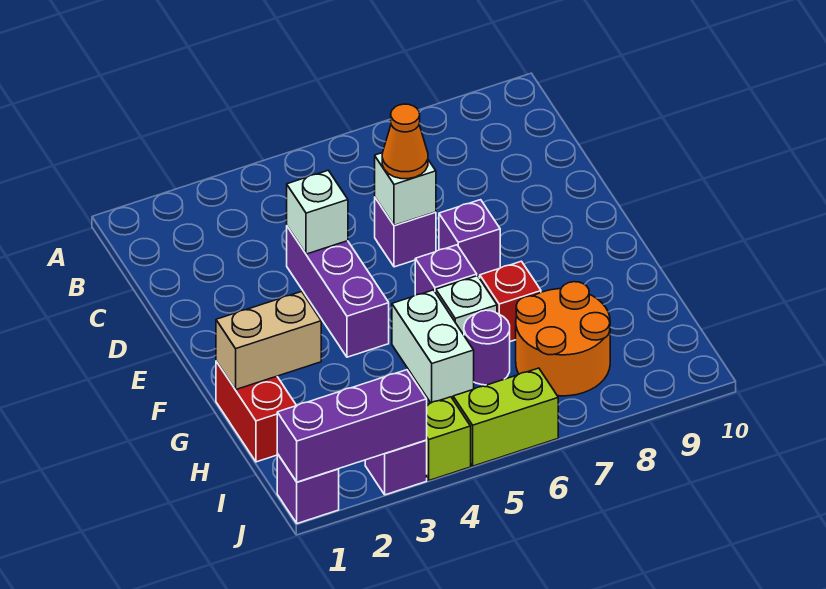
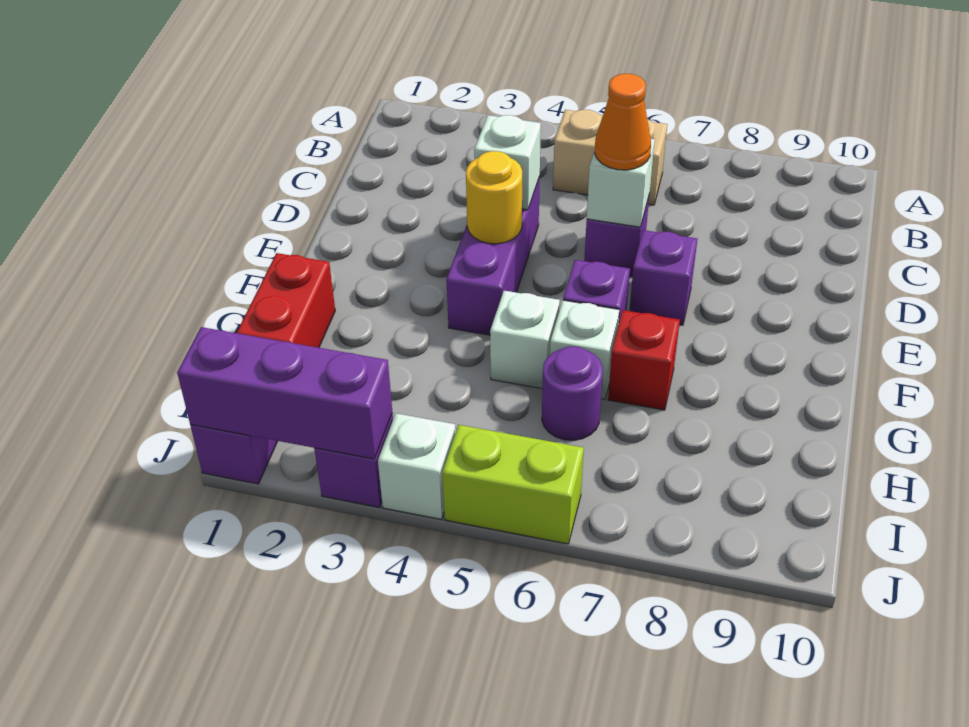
none -> yellow 1x1 round brick [466,151,522,244]
tan 1x2 brick [216,292,321,390] -> tan 1x2 brick moved to [553,110,667,205]
white 1x2 brick [392,290,474,403] -> white 1x1 brick [490,291,560,389]
orange 2x2 round brick [516,282,610,396] -> none
lime 1x1 brick [426,397,471,480] -> white 1x1 brick [378,413,456,519]

